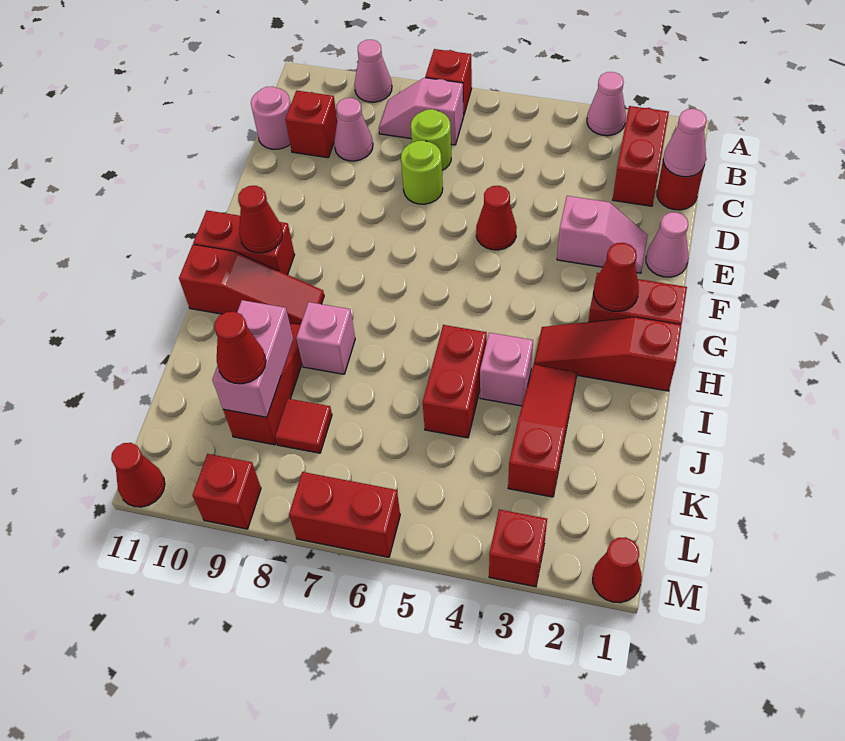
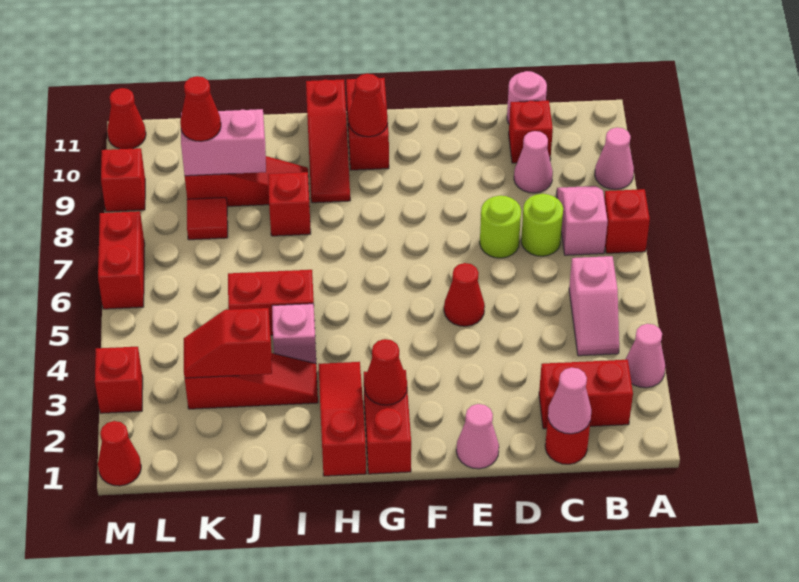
pink 1x2 slope [557,196,648,273] -> pink 1x2 slope moved to [569,256,619,356]
pink 1x1 brick [296,302,355,374] -> red 1x1 brick [268,172,311,236]
none -> red 1x2 slope [184,308,272,378]

